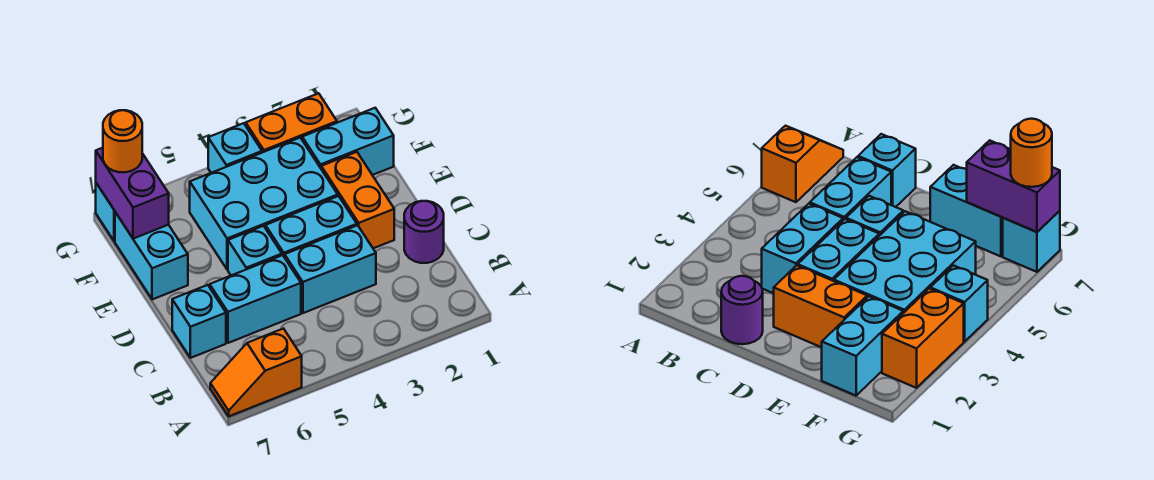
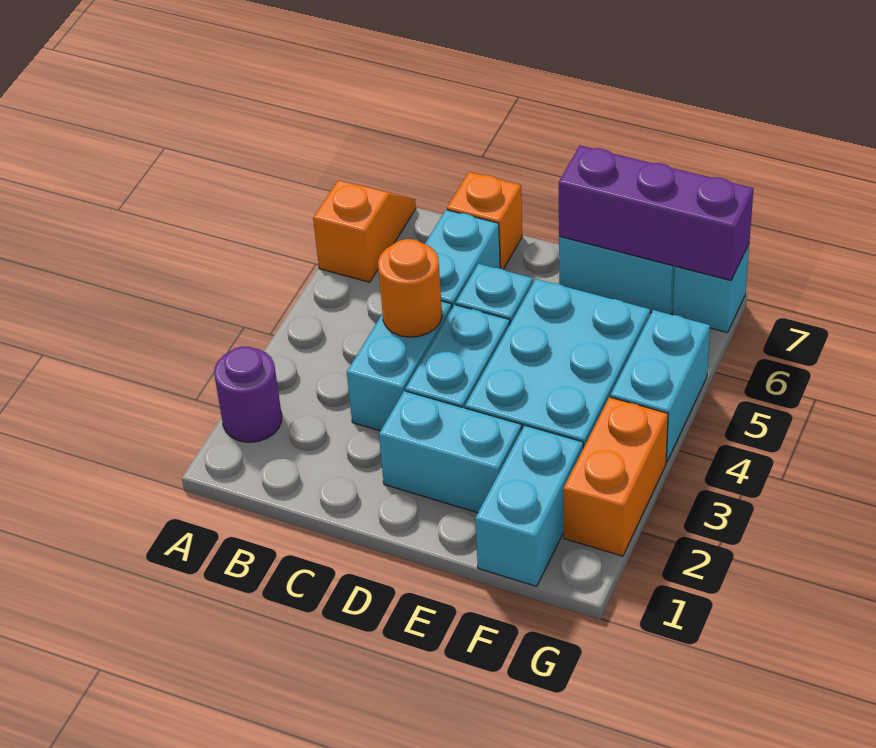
purple 1x1 round brick [404,201,444,263] -> purple 1x1 round brick moved to [214,346,282,442]
cyan 1x1 brick [172,285,226,358] -> orange 1x1 brick [447,172,522,269]
orange 1x2 brick [321,152,394,248] -> cyan 1x2 brick [379,391,522,513]
purple 1x2 brick [96,148,169,239] -> purple 1x3 brick [559,146,754,280]
cyan 1x1 brick [208,123,262,173] -> cyan 1x2 brick [610,310,710,462]
orange 1x1 round brick [103,110,142,172] -> orange 1x1 round brick moved to [378,239,442,337]

